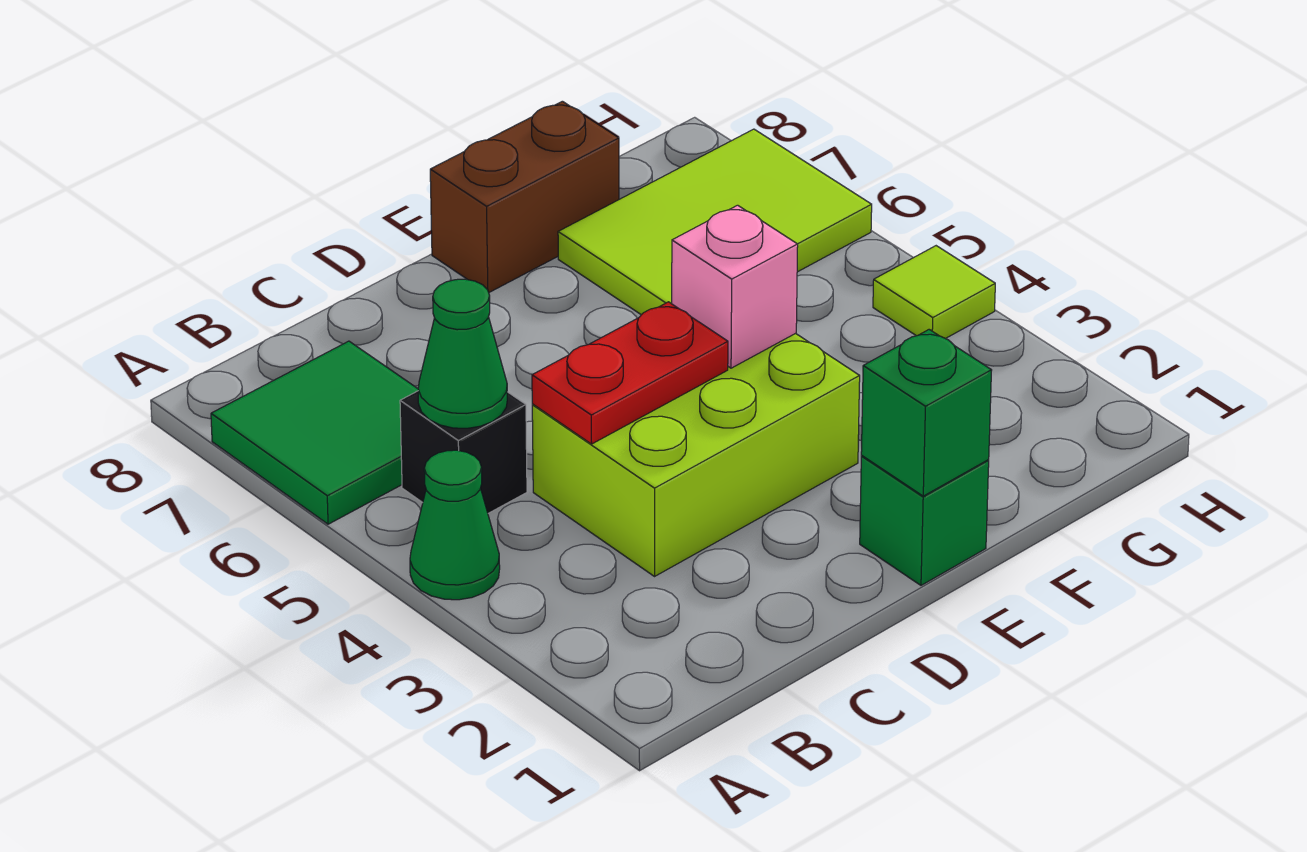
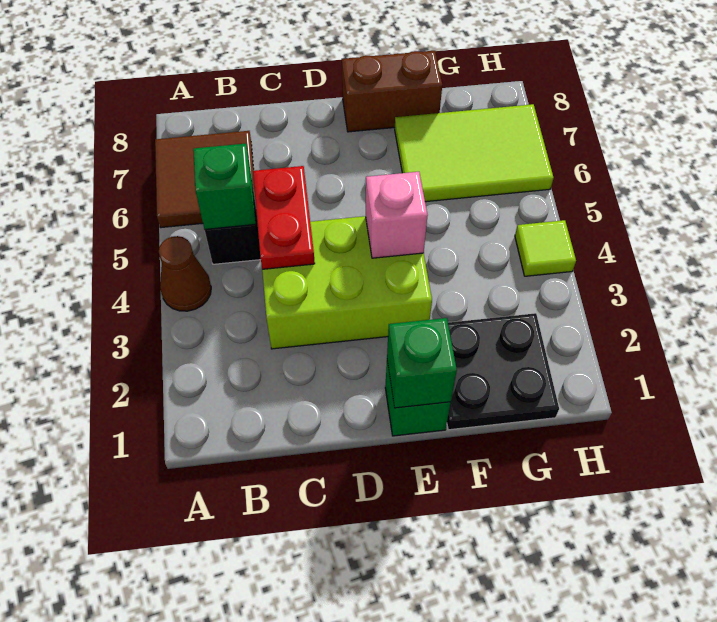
green 1x1 cone [410,450,500,600] -> brown 1x1 cone [159,236,211,311]
green 2x2 tile [211,341,418,524] -> brown 2x2 tile [155,131,256,228]
green 1x1 cone [418,279,507,428] -> green 1x1 brick [193,144,256,229]
red 1x2 plate [532,302,728,444] -> red 1x2 plate turned to [253,166,315,269]
none -> black 2x2 plate [447,313,559,430]

